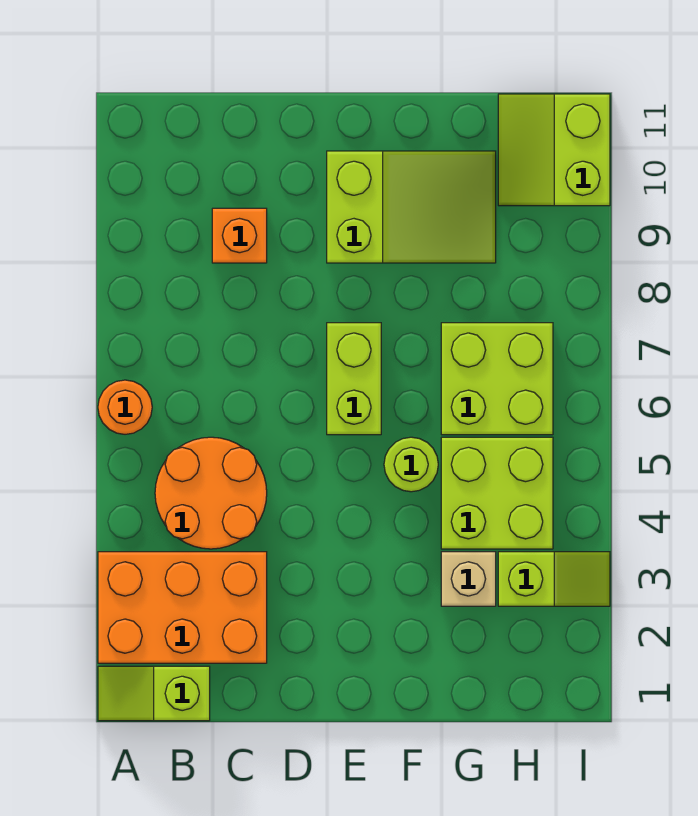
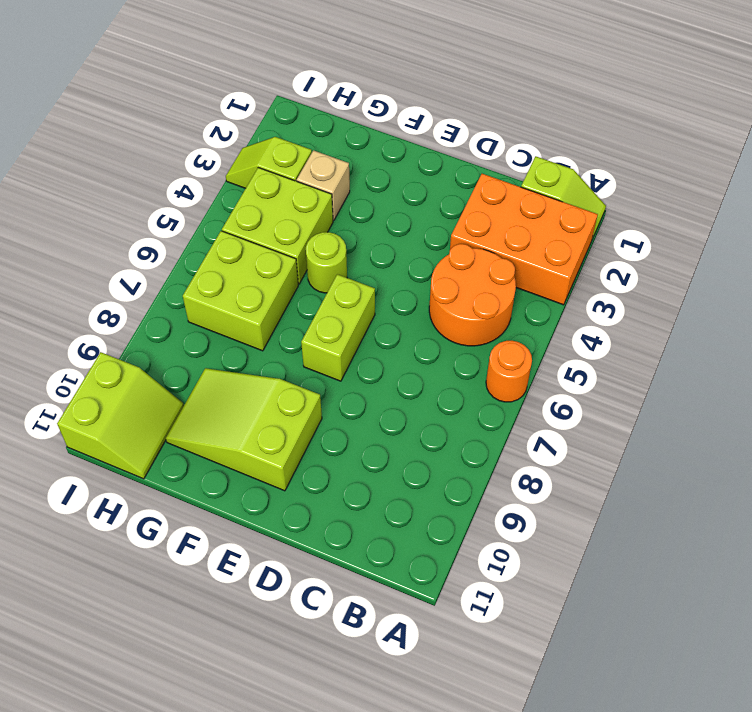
orange 1x1 brick [212,208,267,263] -> none

